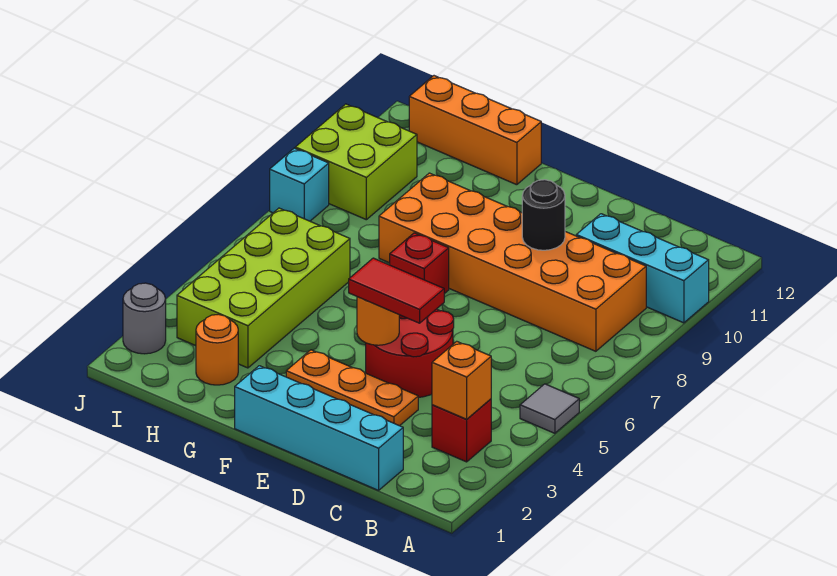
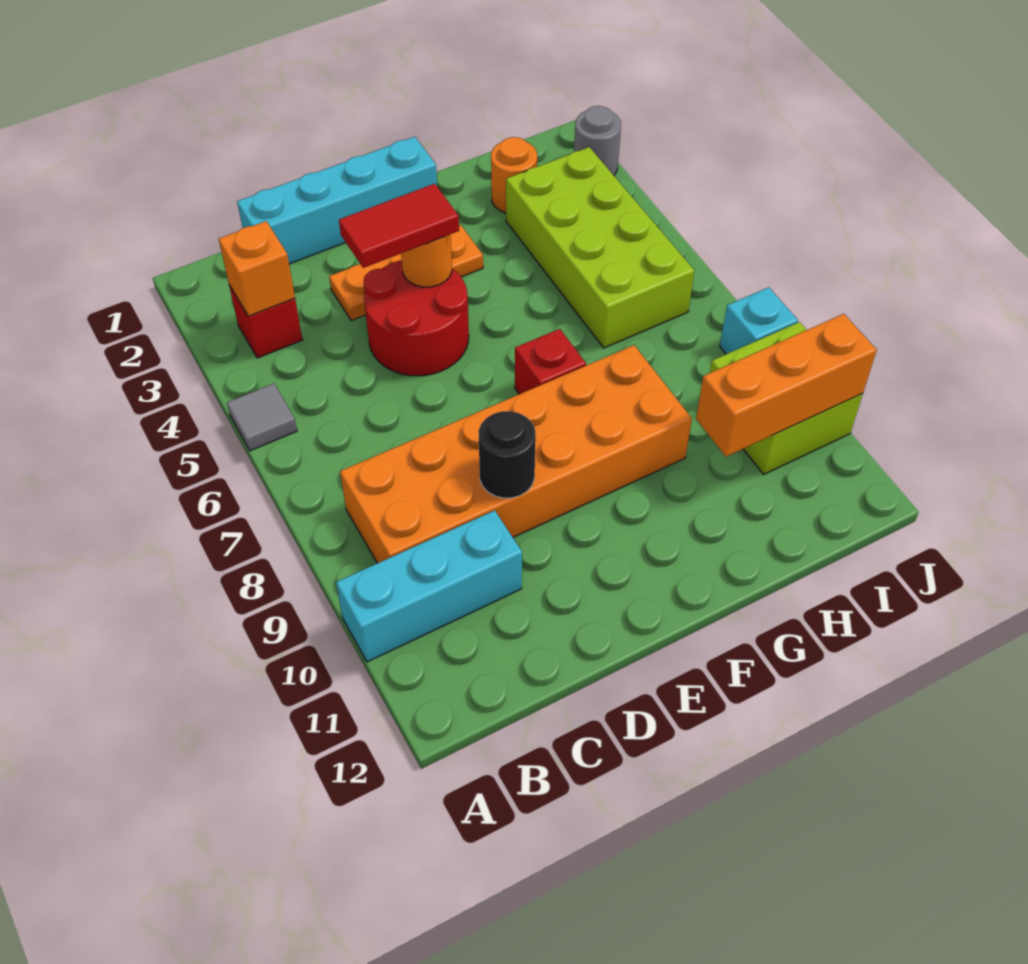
orange 1x3 brick [409,76,541,185] -> orange 1x3 brick moved to [696,314,877,457]

